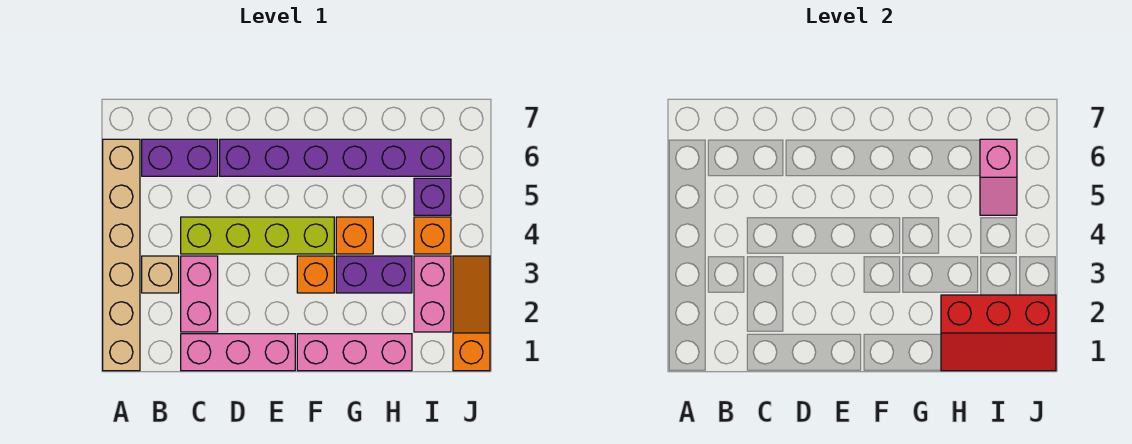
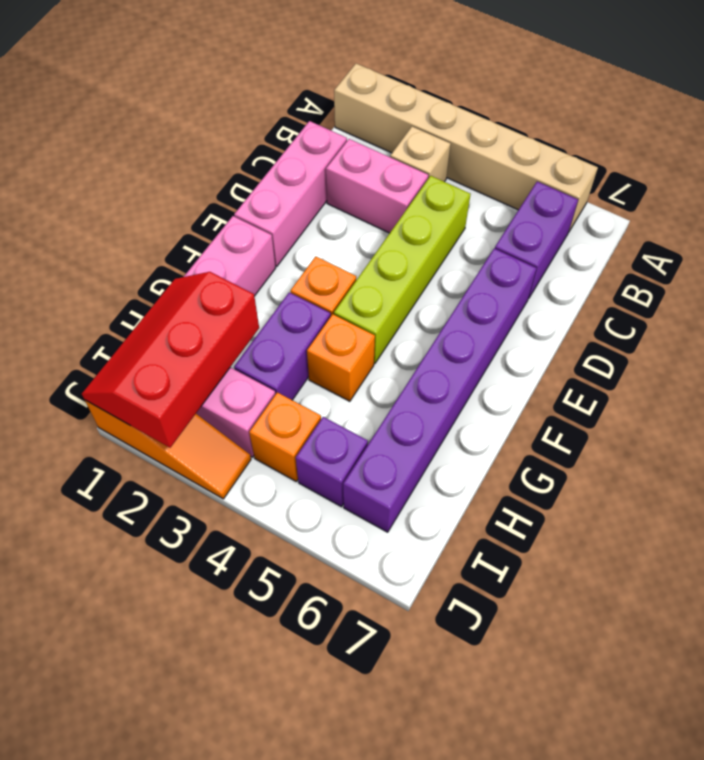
pink 1x2 slope [980,139,1017,215] -> none

